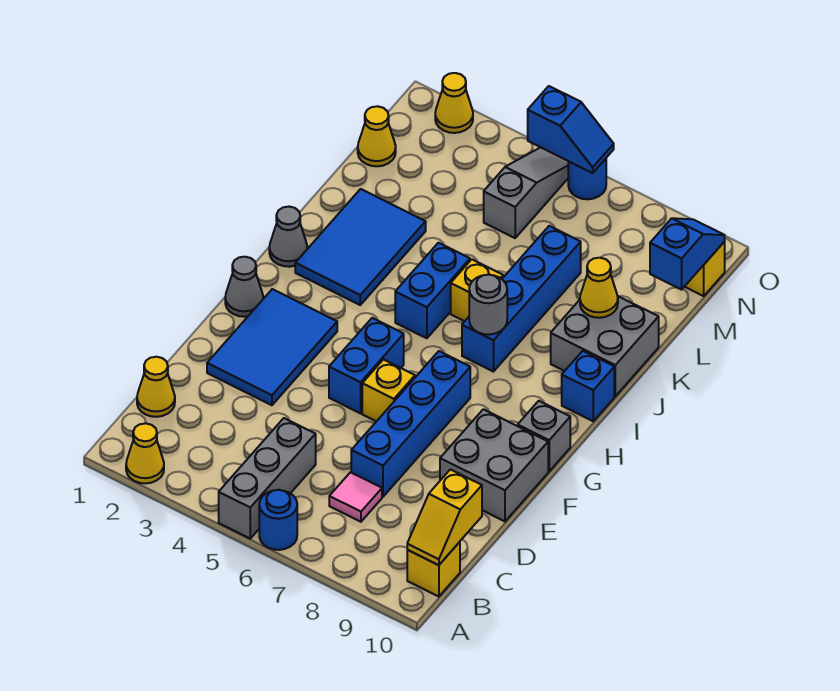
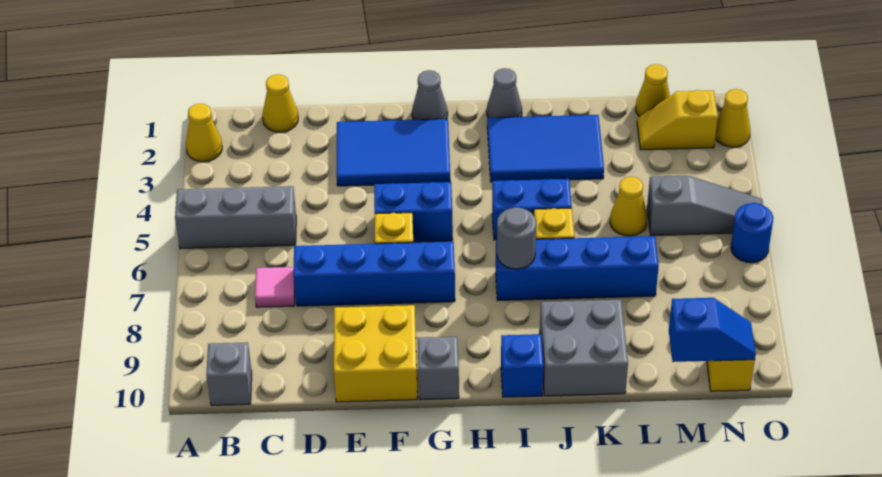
blue 1x1 round brick [259,490,297,550] -> none
yellow 1x1 brick [407,542,460,597] -> grey 1x1 brick [206,342,252,405]
yellow 1x2 slope [407,469,482,565] -> yellow 1x2 slope moved to [637,90,718,150]
grey 2x2 brick [440,409,548,521] -> yellow 2x2 brick [334,305,417,402]
yellow 1x1 cone [580,258,618,318] -> yellow 1x1 cone moved to [610,177,647,236]
blue 1x2 slope [528,86,614,173] -> none

